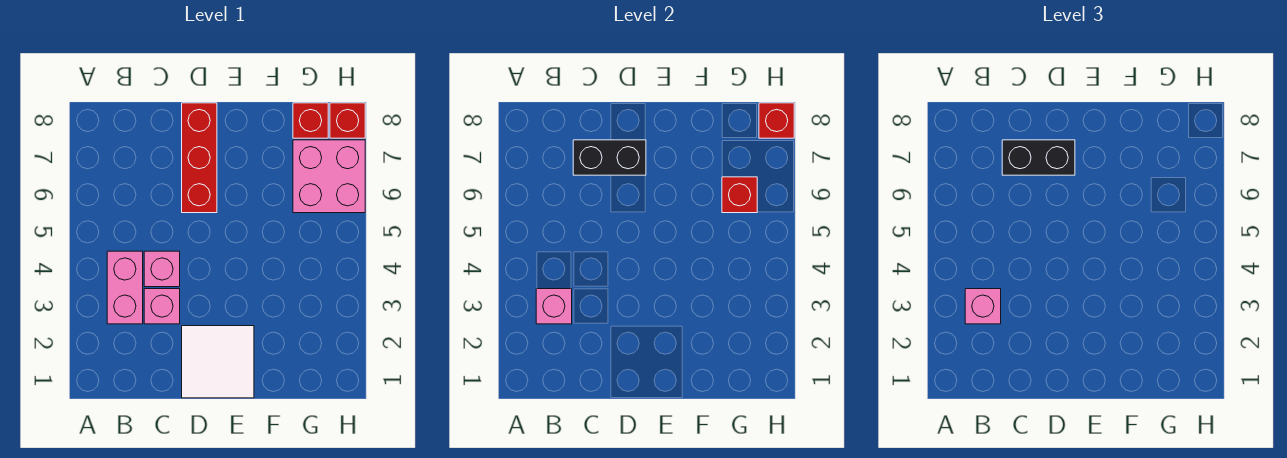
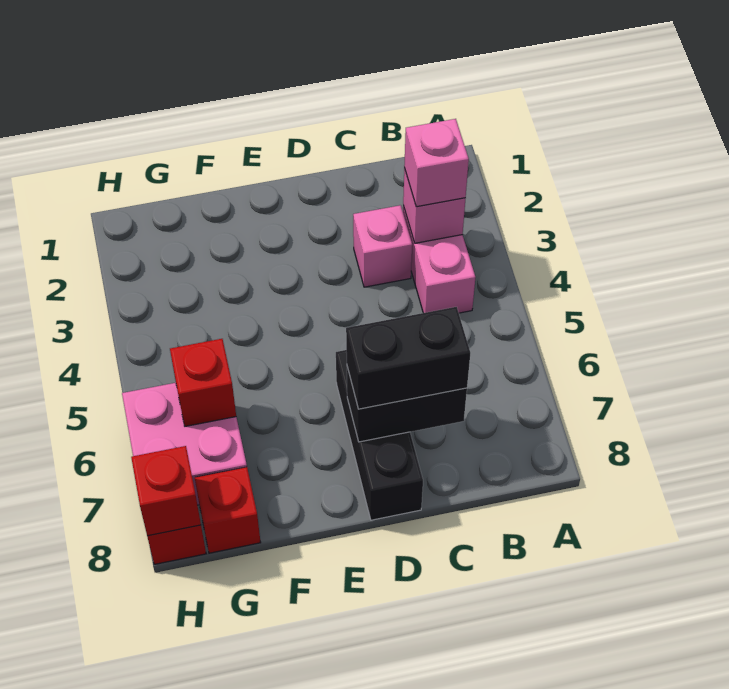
pink 1x1 brick [144,251,180,287] -> none
white 2x2 tile [182,326,254,398] -> none
red 1x3 brick [182,103,217,213] -> black 1x3 brick [336,350,423,520]

